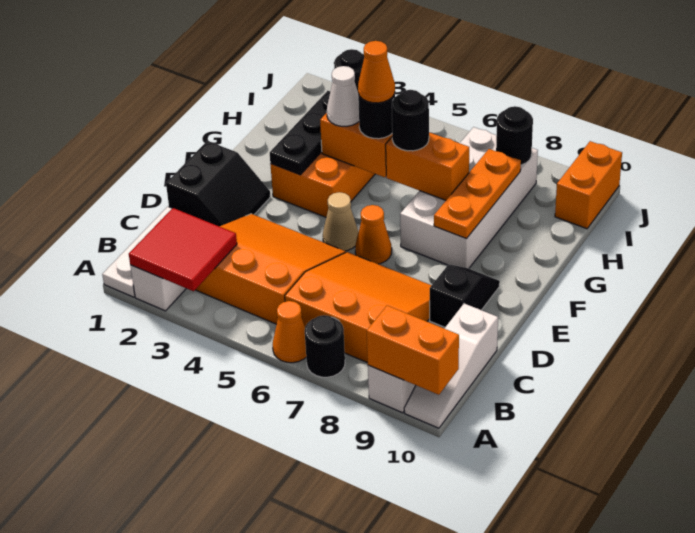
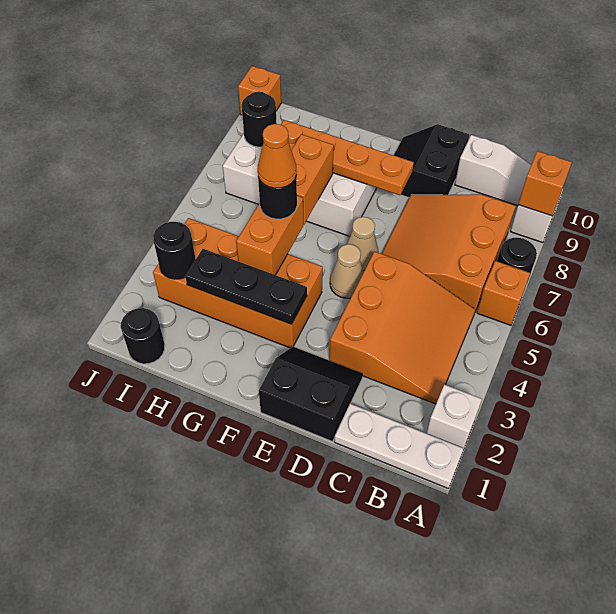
red 2x2 tile [129,208,237,291] -> none
orange 1x1 cone [273,301,306,363] -> orange 1x1 brick [477,261,530,325]
orange 1x2 brick [367,306,459,395] -> orange 1x1 brick [518,151,572,216]
orange 3x3 slope [196,214,346,324] -> orange 3x3 slope turned to [329,252,476,404]
black 1x2 slope [430,264,500,327] -> black 2x2 slope [394,124,469,198]
orange 1x1 cone [355,205,392,264] -> tan 1x1 cone [347,217,379,271]
orange 1x3 plate [434,149,521,239] -> orange 1x4 plate [281,120,414,195]
white 1x1 cone [327,66,359,126] -> none
black 1x1 round brick [392,90,429,151] -> black 1x1 round brick moved to [121,308,165,364]
orange 1x2 brick [555,141,622,229] -> orange 1x1 brick [238,66,281,115]

